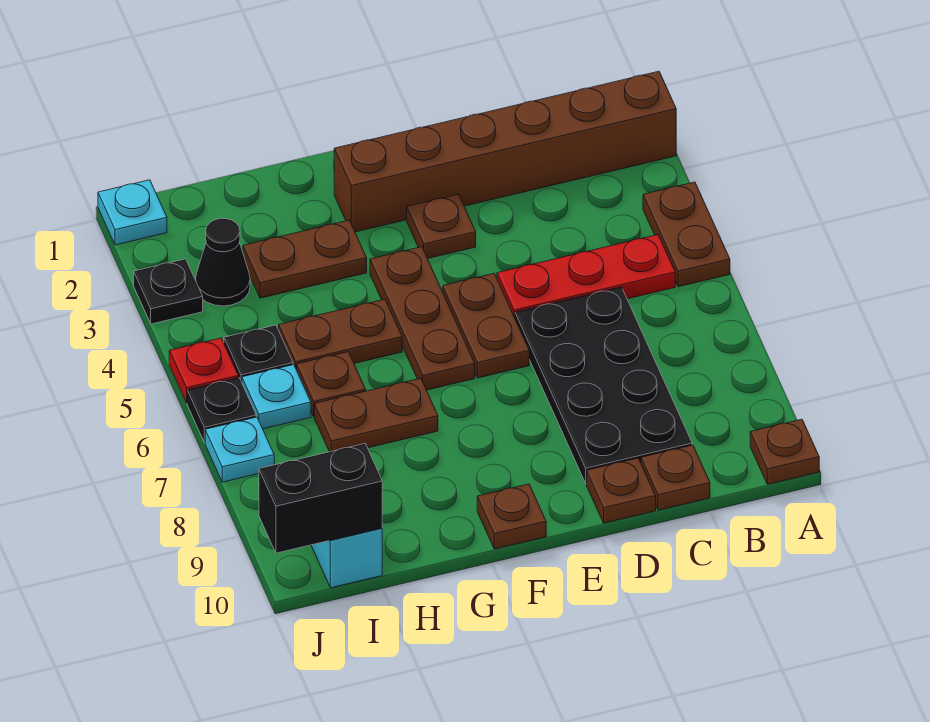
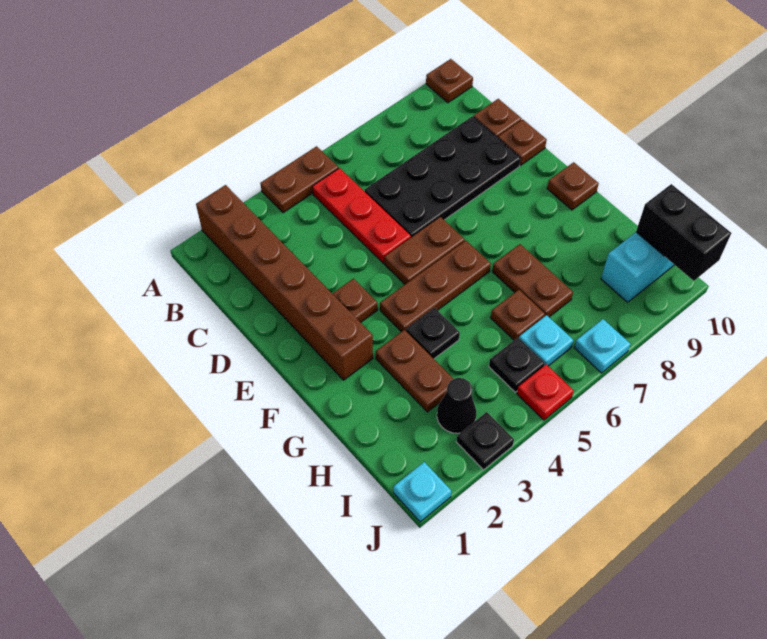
brown 1x2 plate [279,299,402,370] -> none
black 1x1 plate [187,378,256,443] -> black 1x1 plate moved to [406,308,460,359]

